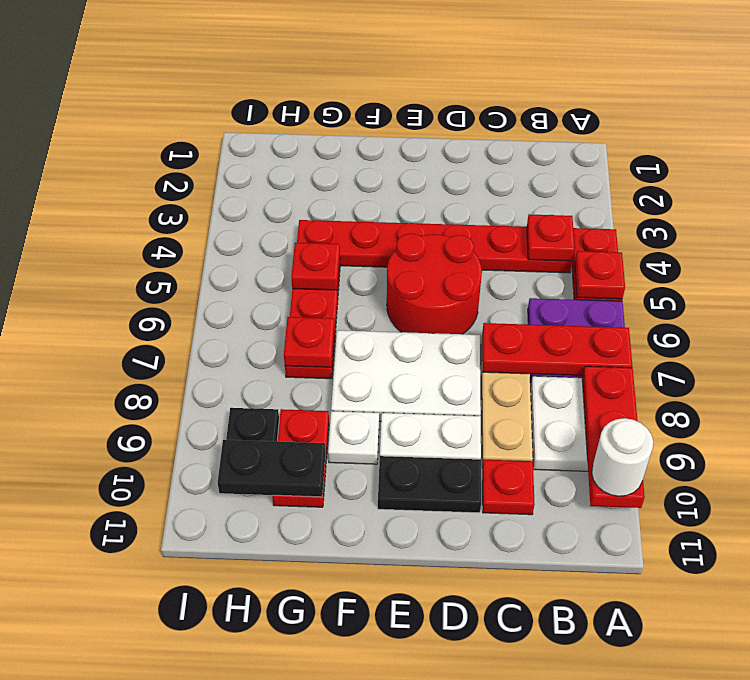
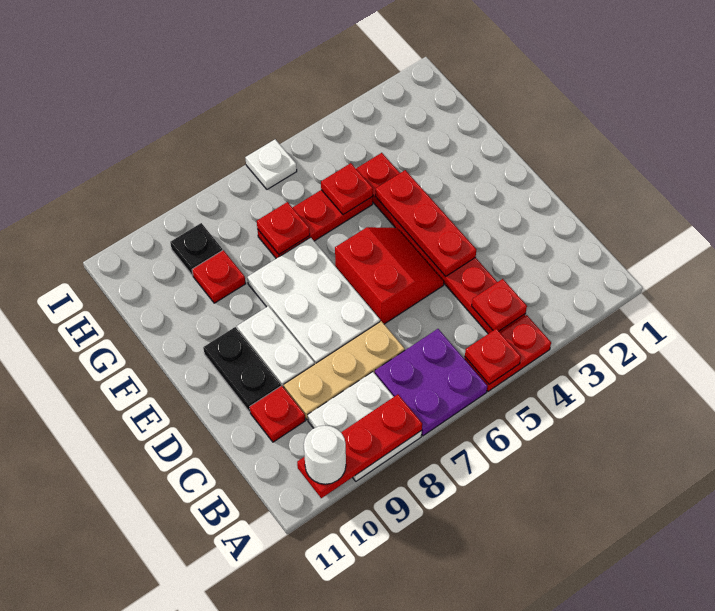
red 1x3 plate [482,323,632,376] -> red 1x3 plate moved to [375,170,476,276]
red 2x2 round brick [387,233,482,334] -> red 2x2 slope [335,227,444,324]
white 1x1 plate [328,411,379,464] -> white 1x1 plate moved to [245,139,297,189]
red 1x2 plate [272,409,329,507] -> red 1x1 plate [192,250,246,303]
black 1x2 plate [218,440,325,497] -> none

